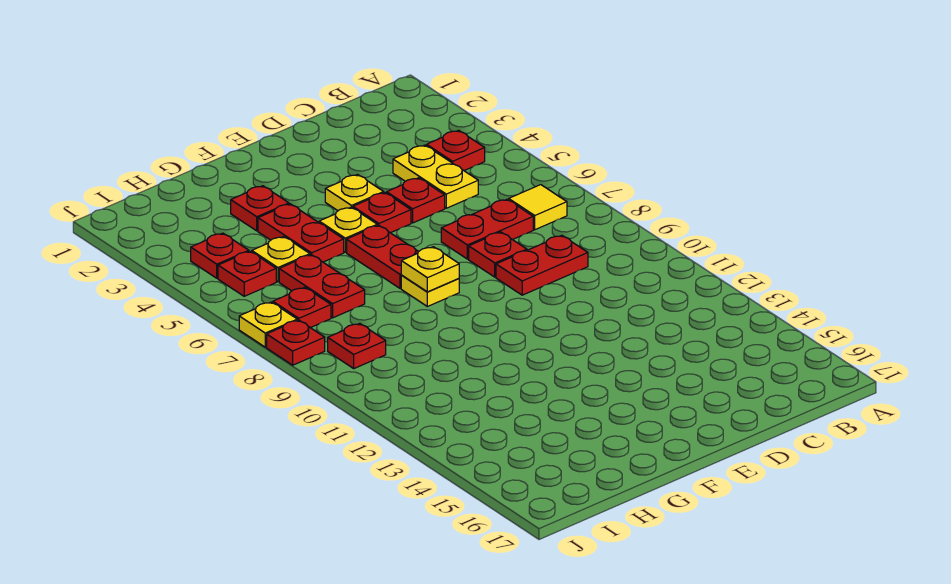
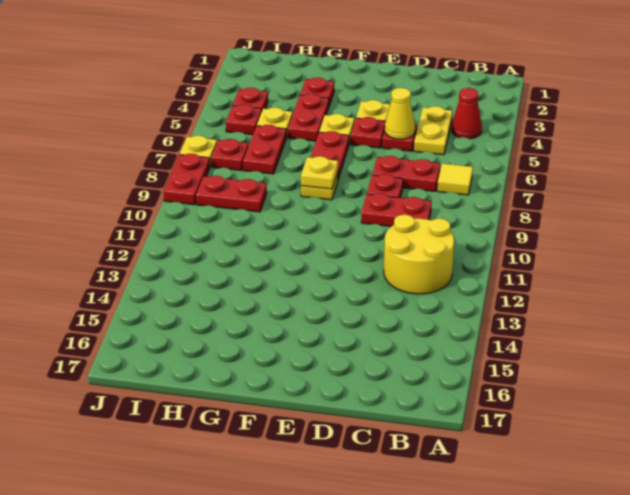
red 1x1 plate [427,130,485,171] -> red 1x1 cone [452,88,482,139]
none -> yellow 2x2 round brick [384,215,454,294]
none -> yellow 1x1 cone [385,88,415,139]
red 1x1 plate [328,324,386,368] -> red 1x2 plate [196,176,267,212]
red 1x1 plate [267,320,325,365] -> red 1x2 plate [163,154,210,205]

